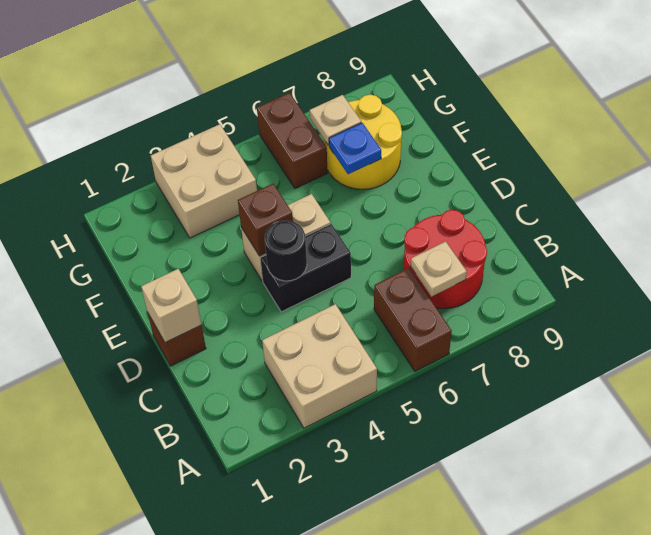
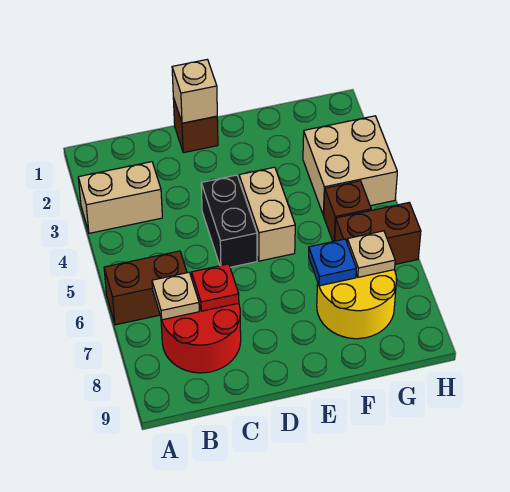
tan 2x2 brick [262,304,377,428] -> tan 1x2 brick [78,162,162,233]
none -> red 1x1 plate [192,264,239,311]
black 1x1 round brick [265,220,307,281] -> none
brown 1x1 brick [238,184,293,256] -> brown 1x1 brick moved to [324,181,371,242]

